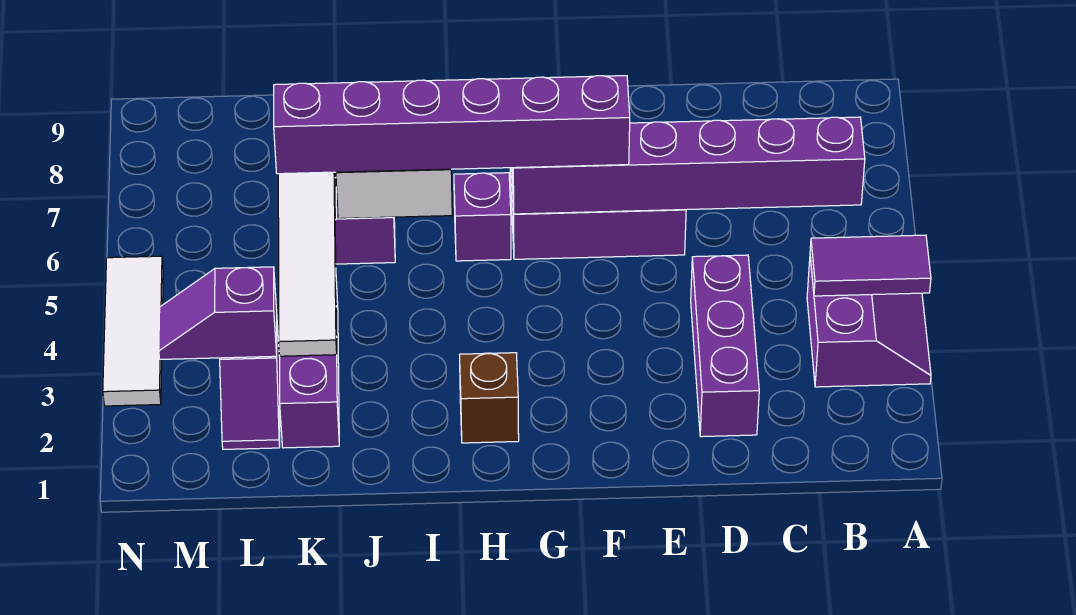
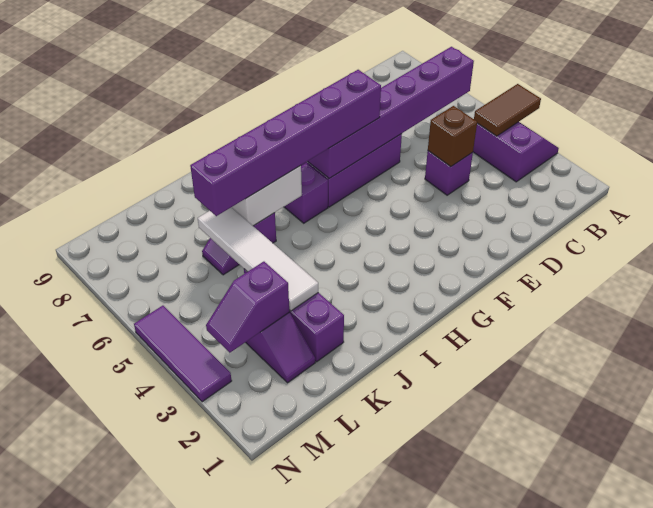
purple 1x2 tile [810,235,931,296] -> brown 1x2 tile [474,84,541,136]
purple 1x3 brick [691,255,759,437] -> purple 1x1 brick [425,151,473,195]
brown 1x1 brick [460,353,519,443] -> brown 1x1 brick moved to [428,106,477,167]
white 1x3 tile [103,256,163,406] -> purple 1x3 tile [134,306,232,402]

